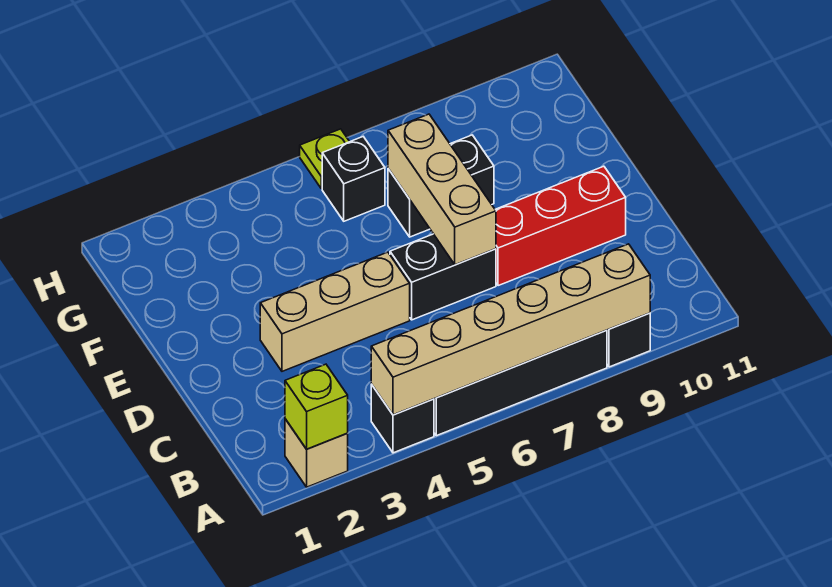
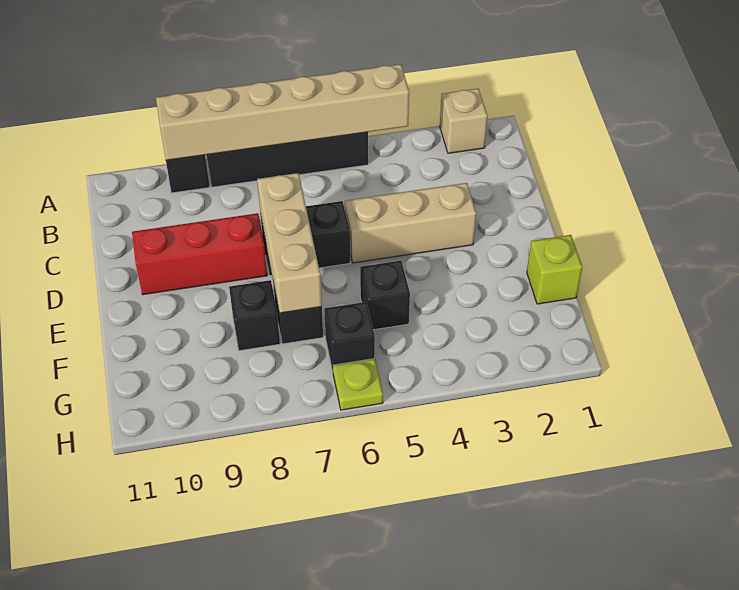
lime 1x1 brick [285,364,348,449] -> lime 1x1 brick moved to [527,235,582,304]
black 1x1 brick [371,384,434,453] -> black 1x1 brick moved to [360,261,410,330]

